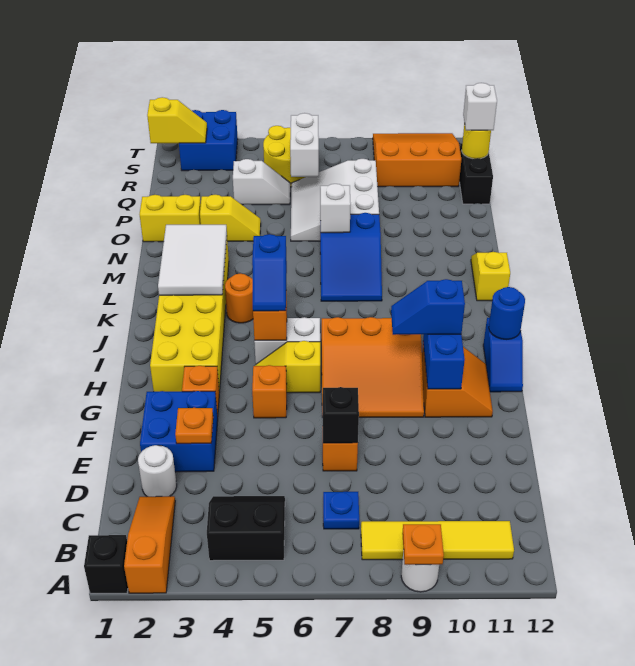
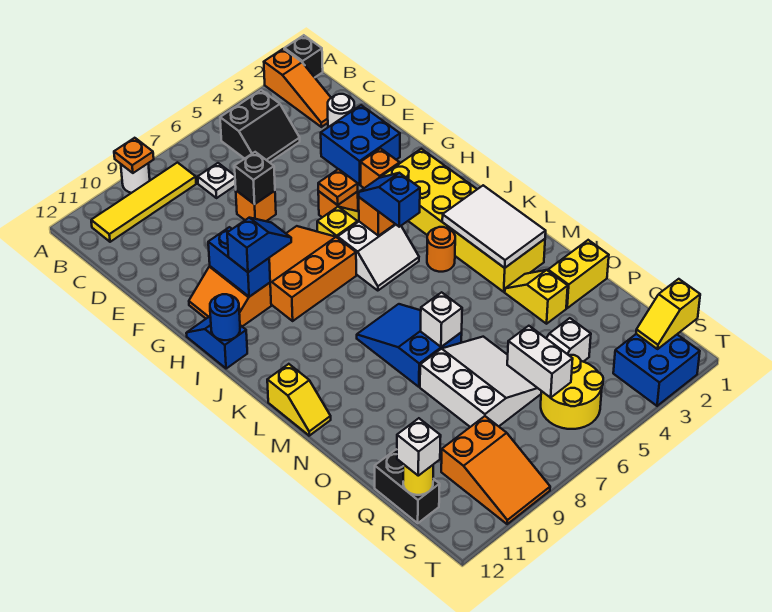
blue 1x1 plate [323,492,359,529] -> white 1x1 plate [198,163,235,198]
orange 1x1 plate [175,408,213,444] -> orange 1x1 plate moved to [318,169,358,205]
yellow 1x2 slope [200,195,261,241] -> yellow 1x2 slope turned to [505,270,568,324]
orange 3x3 slope [373,133,461,187] -> orange 2x3 slope [441,416,550,524]

